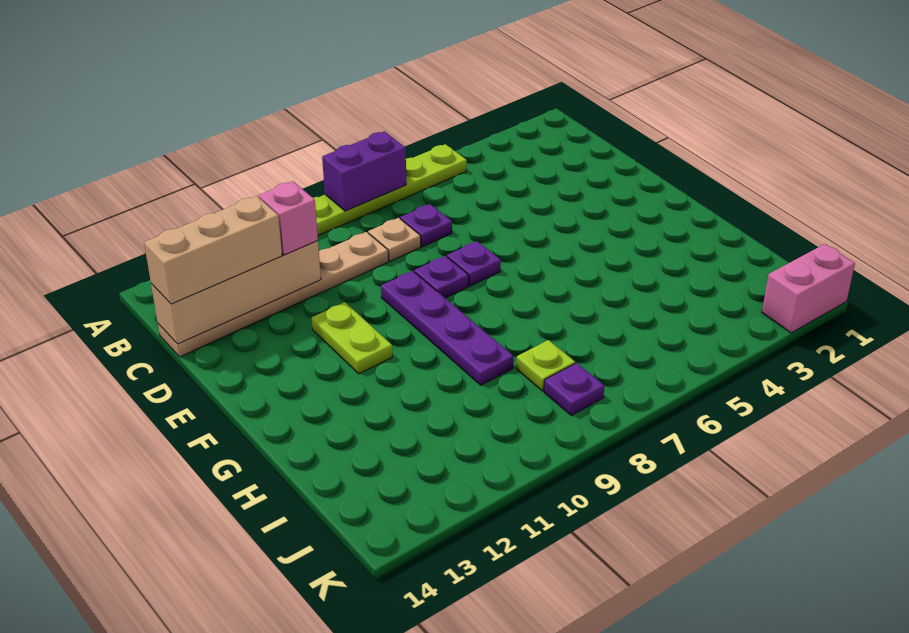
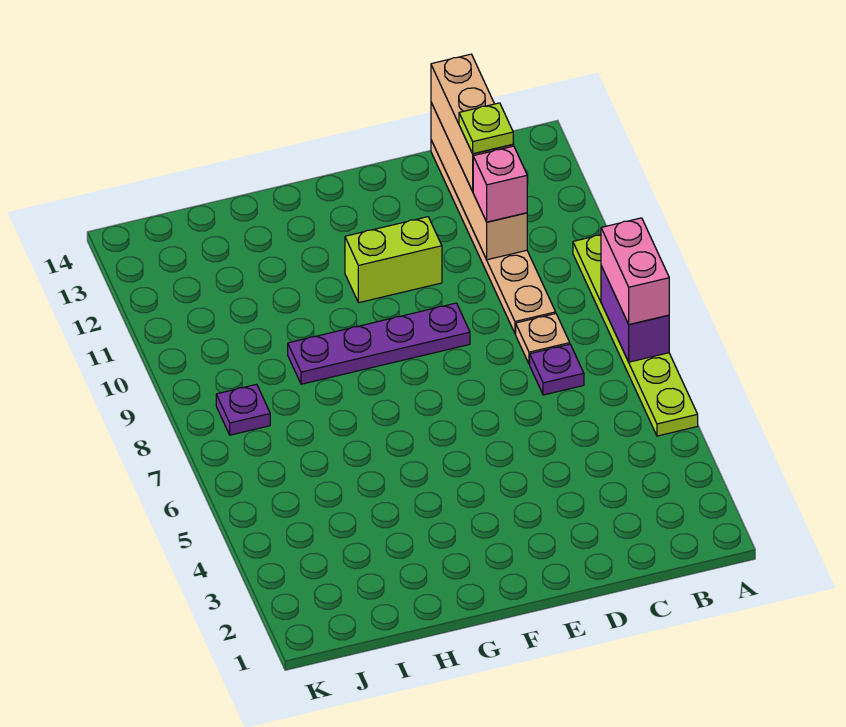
purple 1x1 plate [447,241,501,286] -> none
purple 1x1 plate [414,256,469,298] -> none
lime 1x2 plate [312,302,392,374] -> lime 1x2 brick [345,217,442,303]
lime 1x1 plate [516,340,575,391] -> lime 1x1 plate moved to [459,103,513,154]
pink 1x2 brick [762,244,855,333] -> pink 1x2 brick moved to [601,218,669,325]

